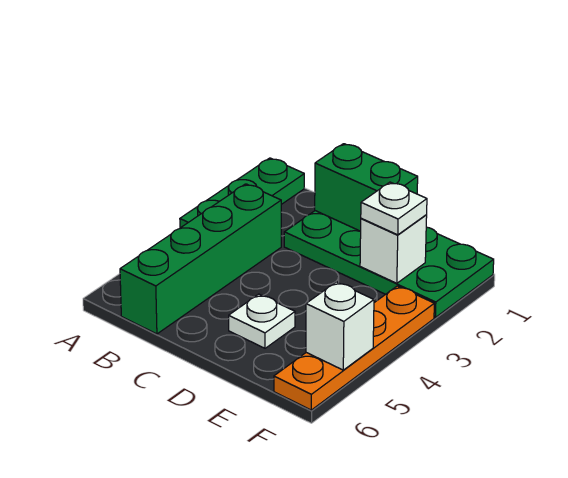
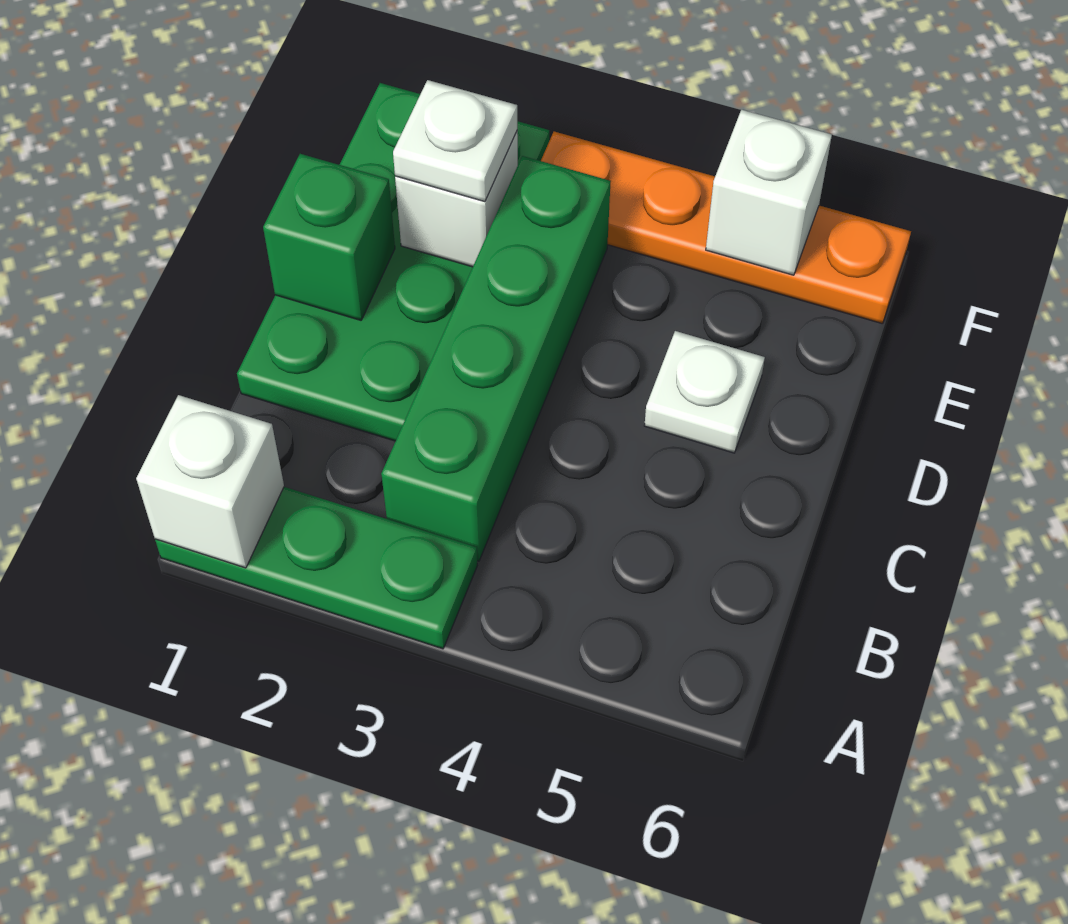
none -> white 1x1 brick [136,395,284,568]
green 1x4 brick [120,184,281,334] -> green 1x4 brick turned to [381,156,611,561]
green 1x2 brick [315,144,418,231] -> green 1x1 brick [263,154,395,320]

